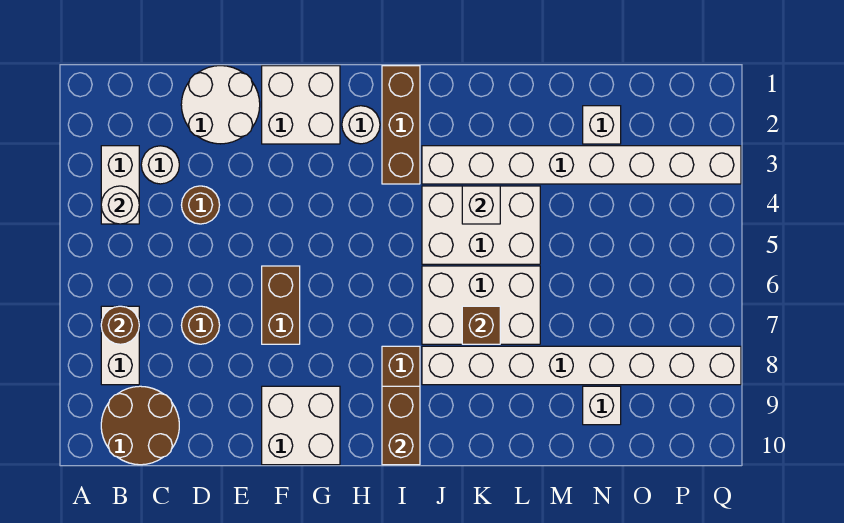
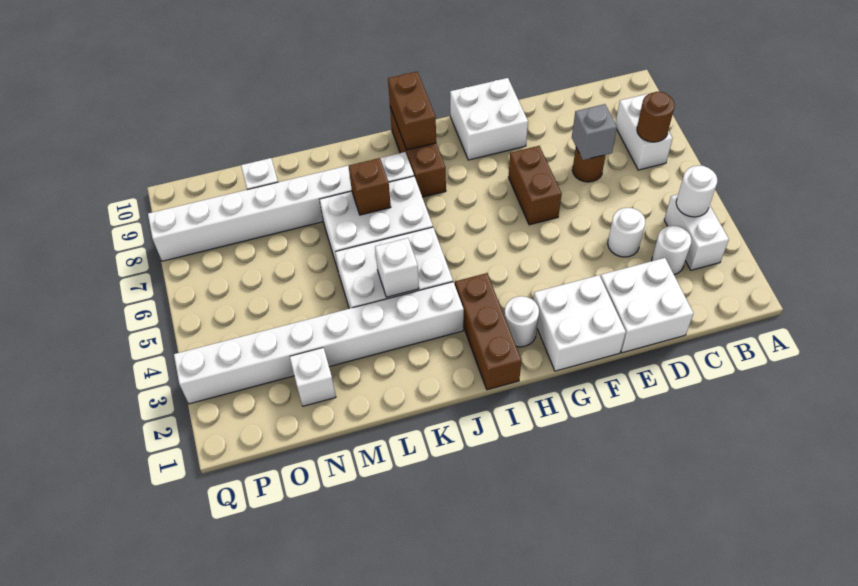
brown 2x2 round brick [101,386,179,465] -> none
white 2x2 round brick [181,66,260,144] -> white 2x2 brick [601,258,694,353]
brown 1x1 round brick [182,186,220,224] -> white 1x1 round brick [608,208,645,257]
none -> grey 1x1 brick [572,104,617,160]

